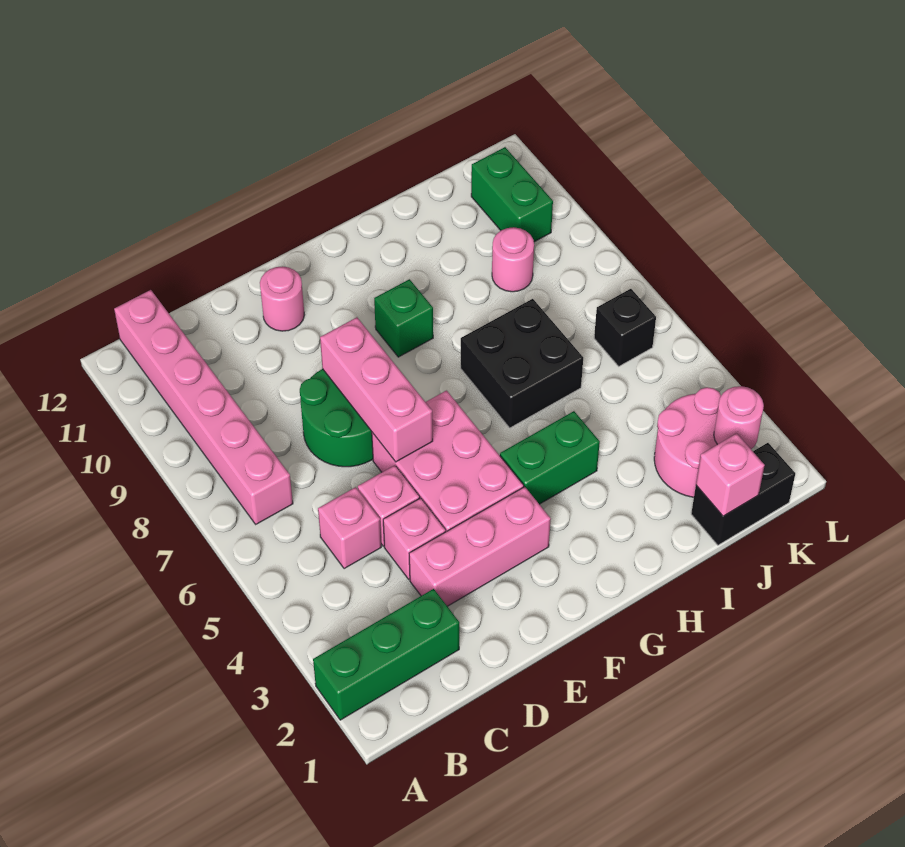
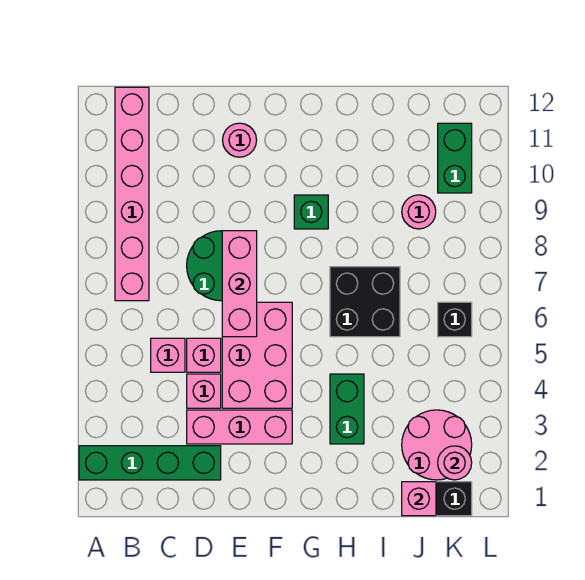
green 1x3 brick [313,589,459,720] -> green 1x4 brick [79,446,221,480]
green 1x2 brick [500,411,600,504] -> green 1x2 brick turned to [330,374,364,444]

